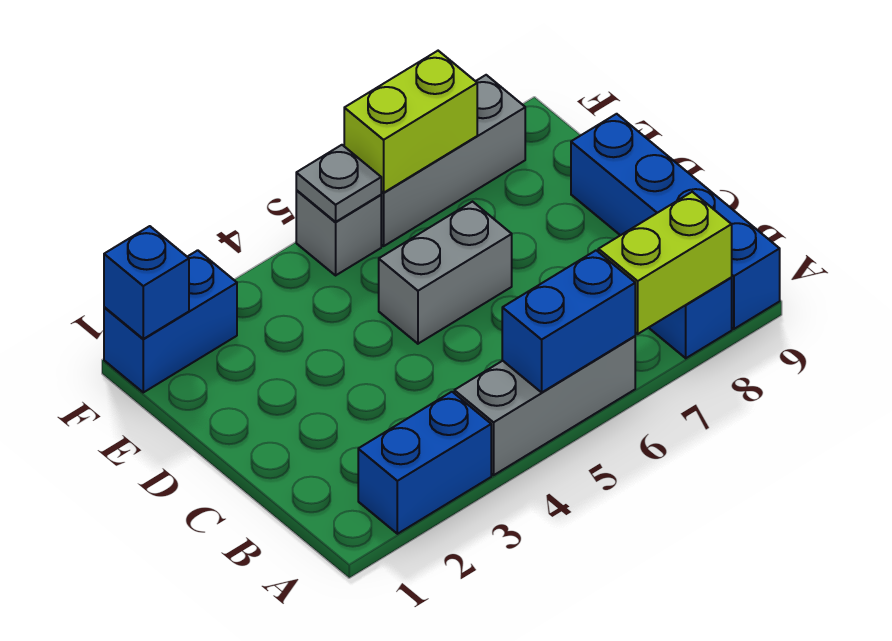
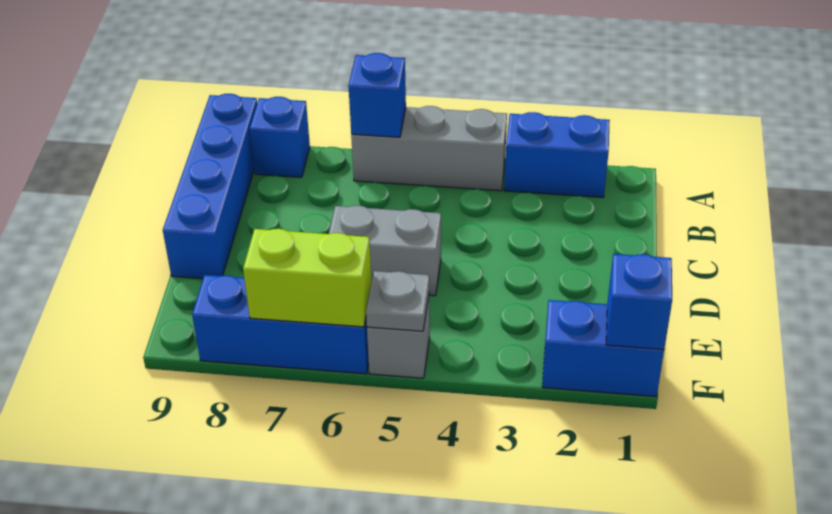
blue 1x2 brick [502,250,635,392] -> blue 1x1 brick [348,53,406,137]
lime 1x2 brick [598,192,732,334] -> none
grey 1x3 brick [381,75,525,246] -> blue 1x3 brick [192,275,369,374]

